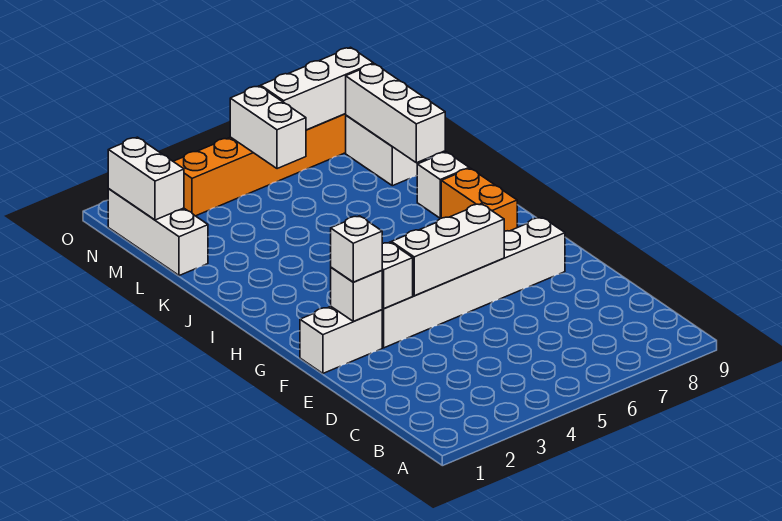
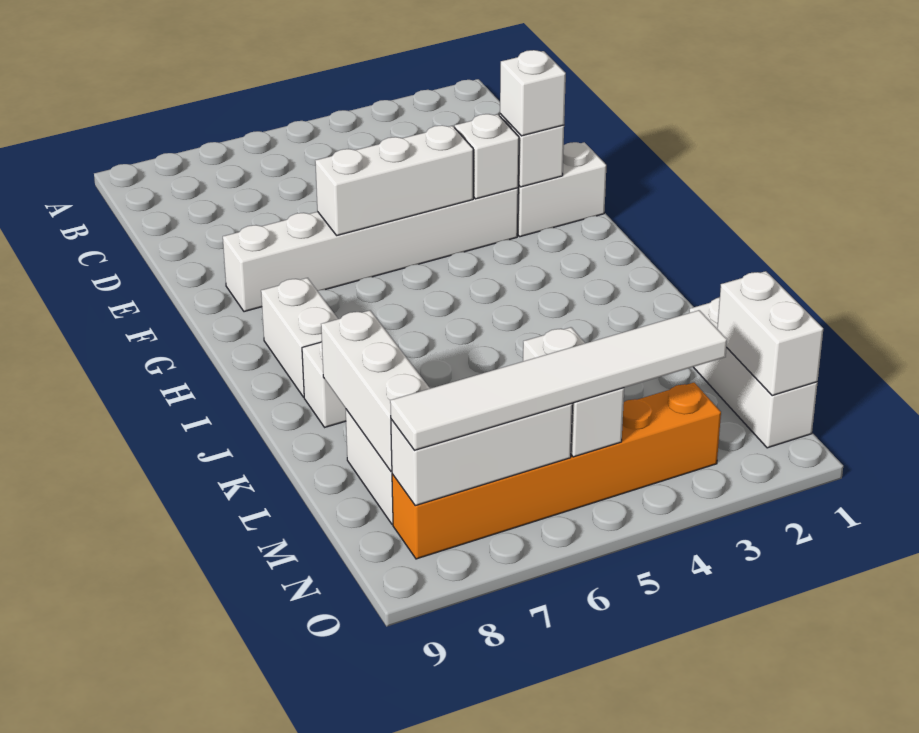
orange 1x2 brick [441,168,517,231] -> white 1x2 brick [261,278,338,397]
none -> white 1x6 tile [390,310,727,450]

